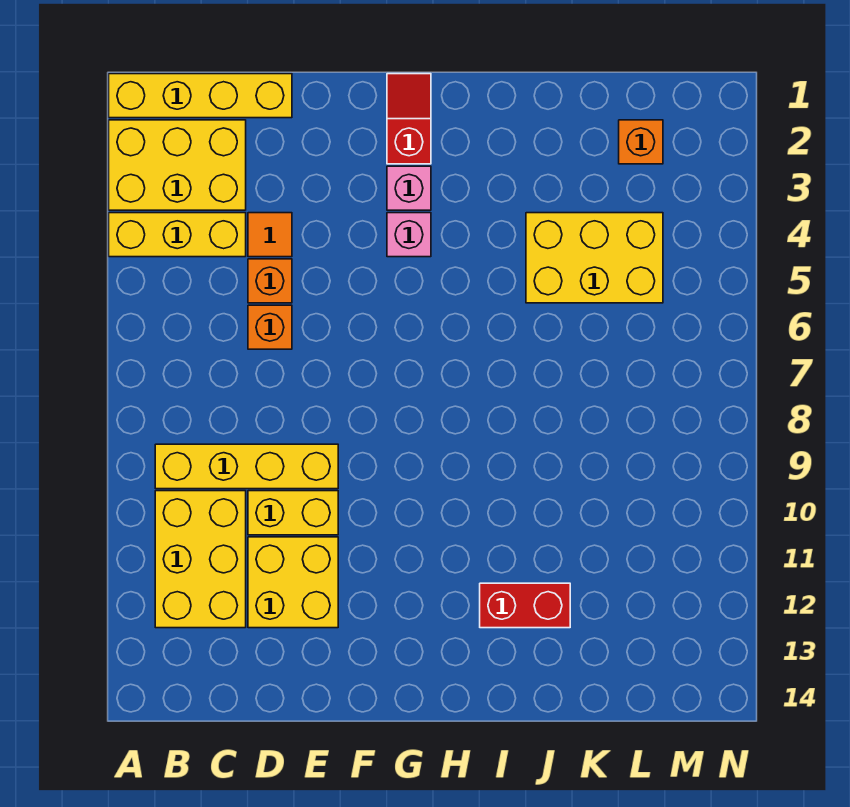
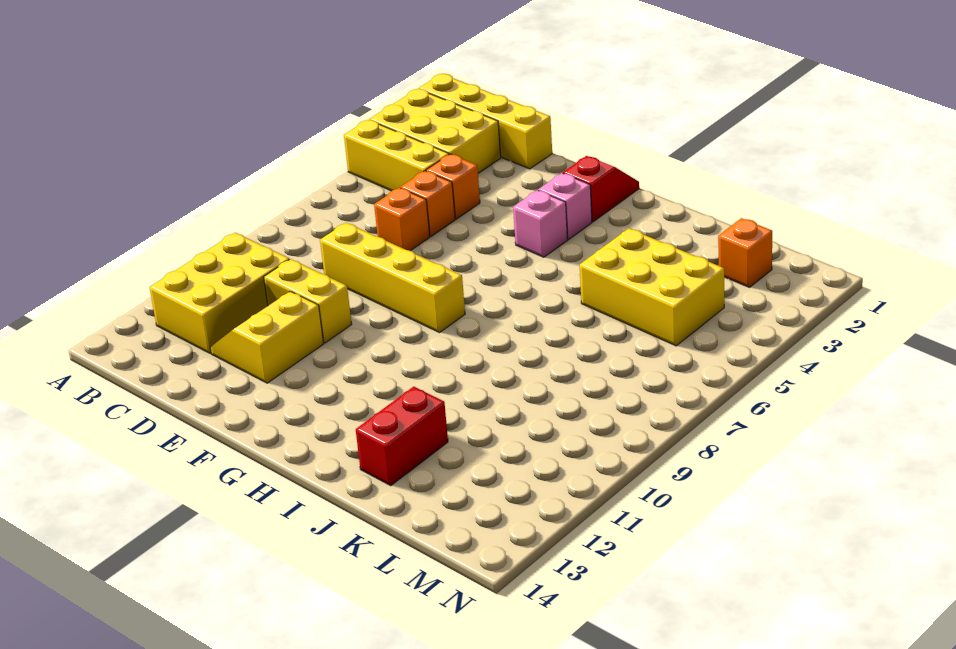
yellow 1x4 brick [155,444,338,489] -> yellow 1x4 brick moved to [320,223,465,332]
orange 1x1 tile [248,213,292,257] -> orange 1x1 brick [426,154,480,219]
yellow 2x2 brick [248,537,338,628] -> yellow 2x2 slope [210,291,324,383]
red 1x2 brick [480,583,570,628] -> red 1x2 brick turned to [356,387,448,485]

